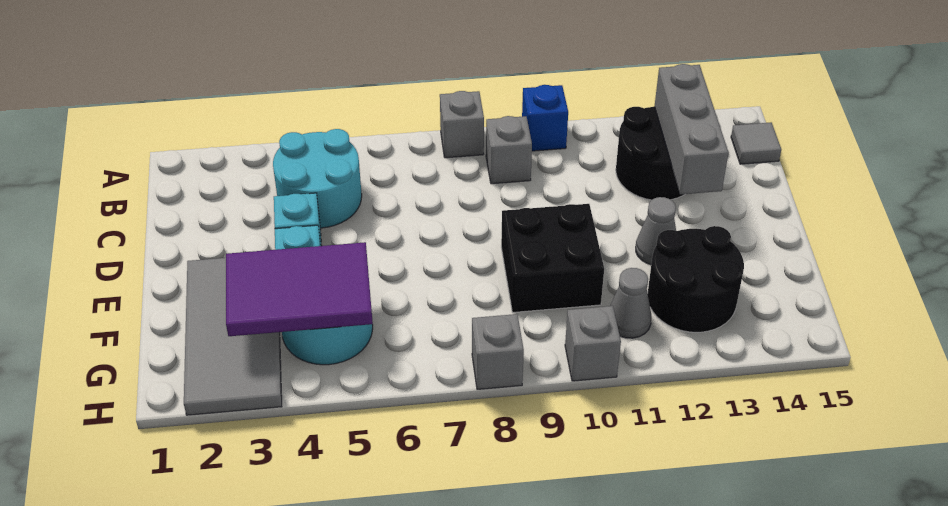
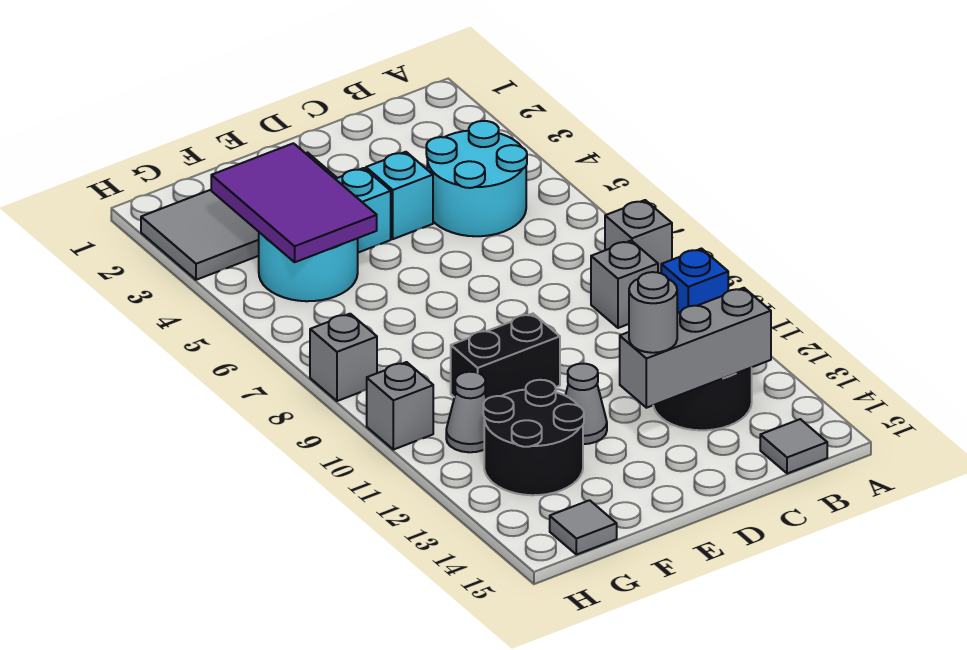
none -> grey 1x1 round brick [629,272,677,353]
black 2x2 brick [501,204,604,312] -> black 1x2 brick [451,314,560,399]
none -> grey 1x1 tile [550,500,617,555]

